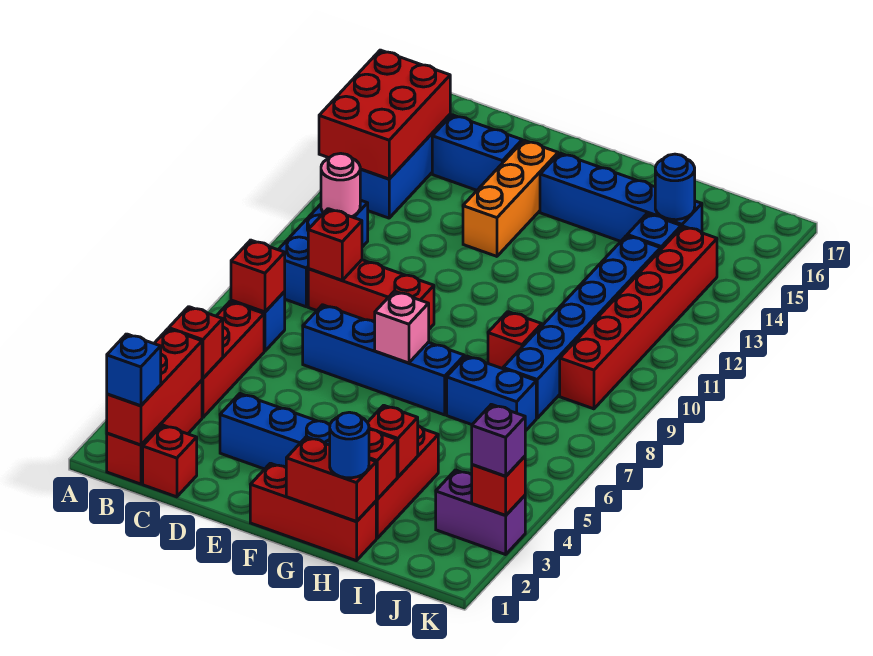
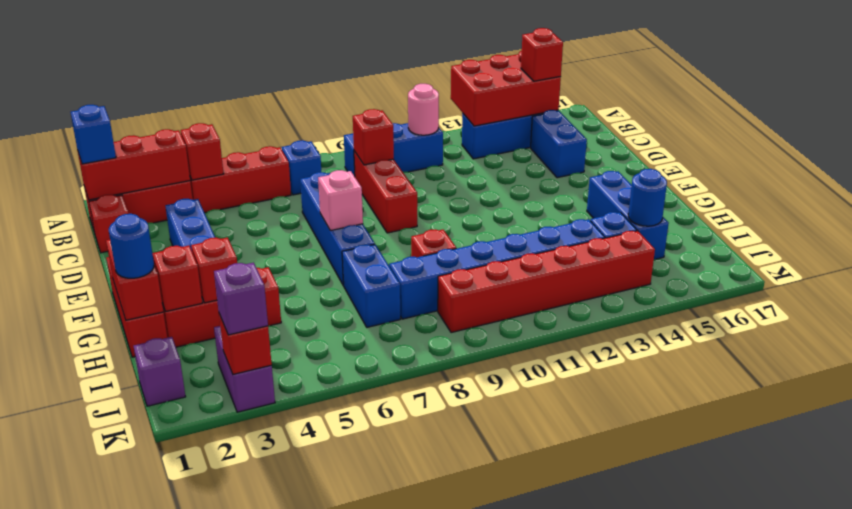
red 1x1 brick [231,240,285,312] -> red 1x1 brick moved to [521,28,563,81]
orange 1x3 brick [463,140,558,256] -> none
blue 1x4 brick [540,153,702,241] -> blue 1x3 brick [587,171,669,259]
none -> purple 1x1 brick [134,337,186,406]

